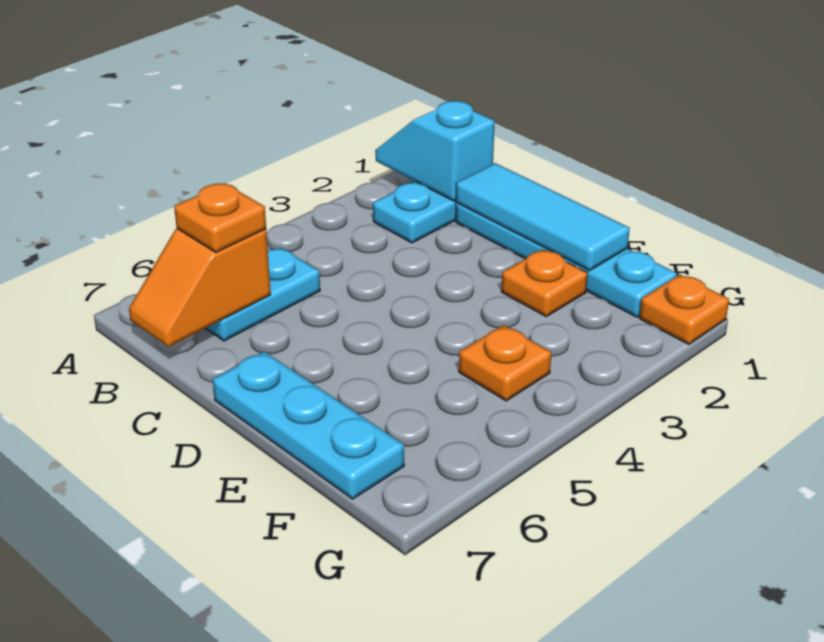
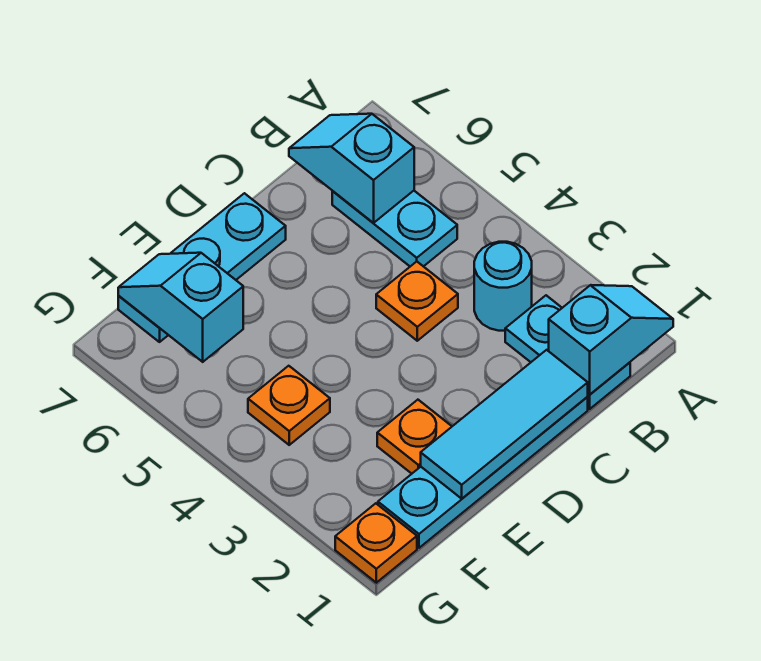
none -> cyan 1x1 round brick [474,242,532,331]
orange 1x2 slope [129,229,271,347] -> cyan 1x2 slope [289,114,414,223]
orange 1x1 plate [174,184,266,252] -> orange 1x1 plate moved to [376,262,458,341]
none -> cyan 1x2 slope [118,253,243,362]

